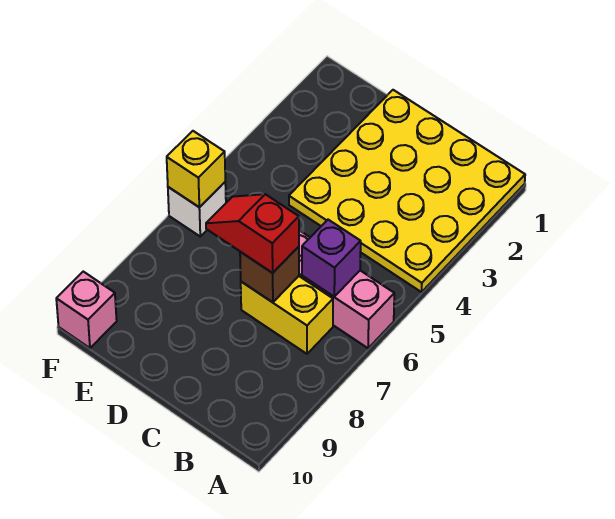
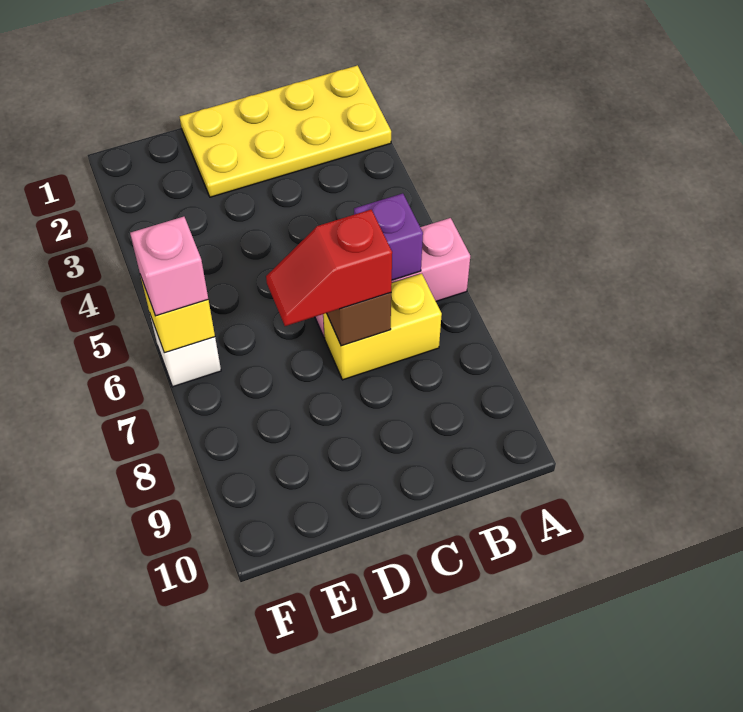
yellow 4x4 plate [289,90,525,292] -> yellow 2x4 plate [180,65,391,197]
pink 1x1 brick [56,272,117,348] -> pink 1x1 brick moved to [130,217,208,316]

